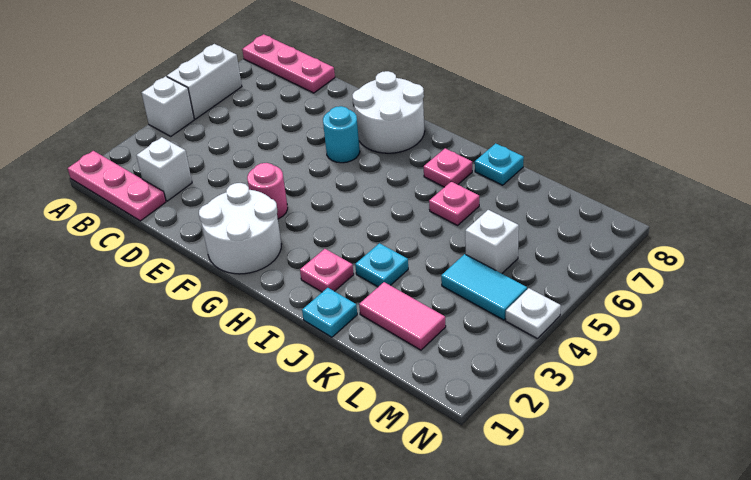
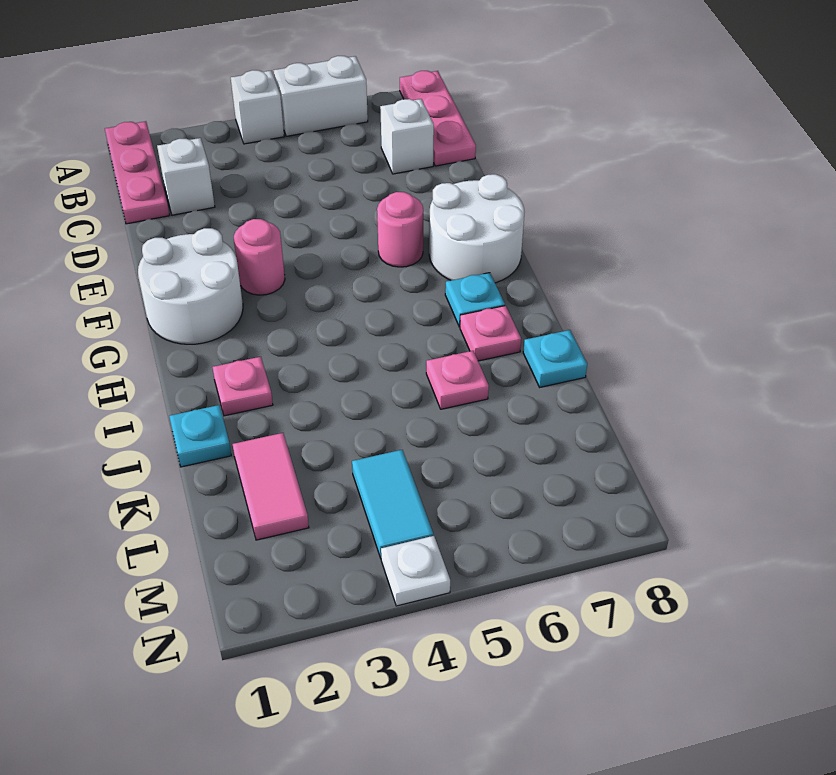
cyan 1x1 round brick [323,106,360,163] -> pink 1x1 round brick [377,192,423,267]
cyan 1x1 plate [355,243,408,287] -> cyan 1x1 plate moved to [445,273,505,327]
white 1x1 brick [465,210,519,274] -> white 1x1 brick moved to [380,99,434,174]

